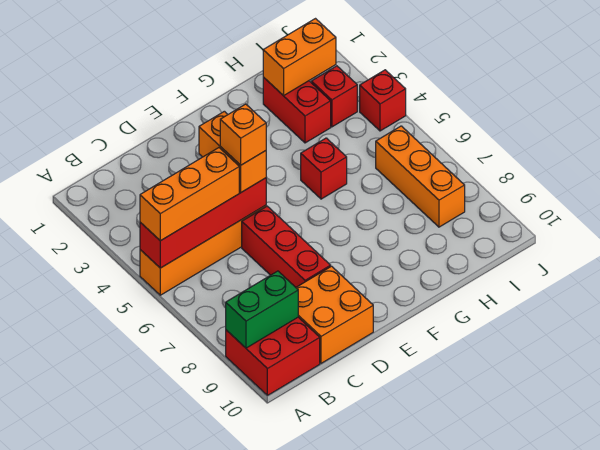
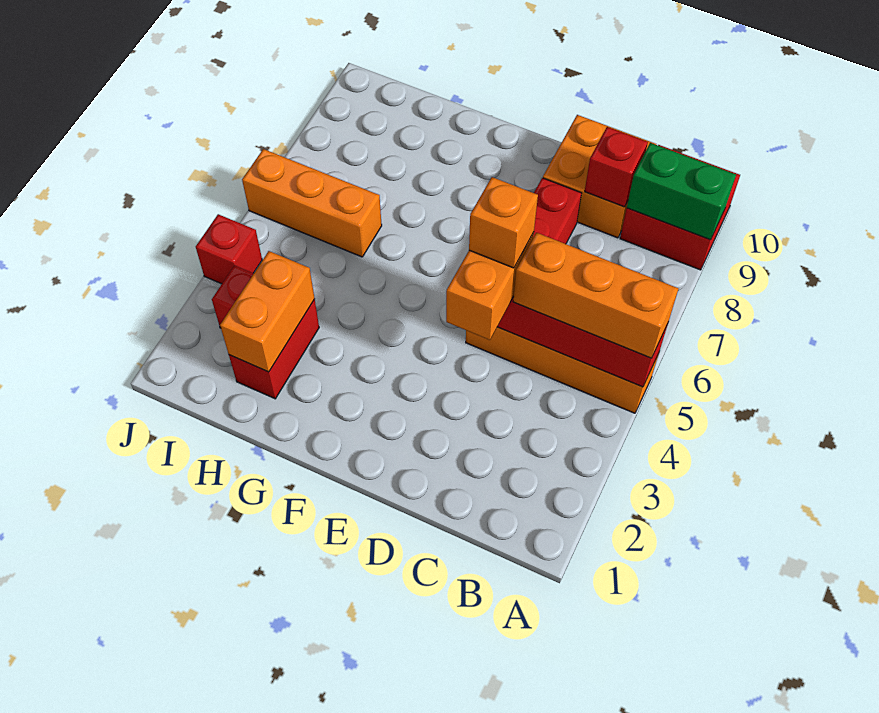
red 1x1 brick [301,138,347,199] -> red 1x1 brick moved to [585,127,648,207]
orange 1x2 brick [263,19,336,96] -> orange 1x2 brick turned to [220,251,315,372]
orange 1x3 brick [376,126,465,227] -> orange 1x3 brick turned to [242,149,382,257]

